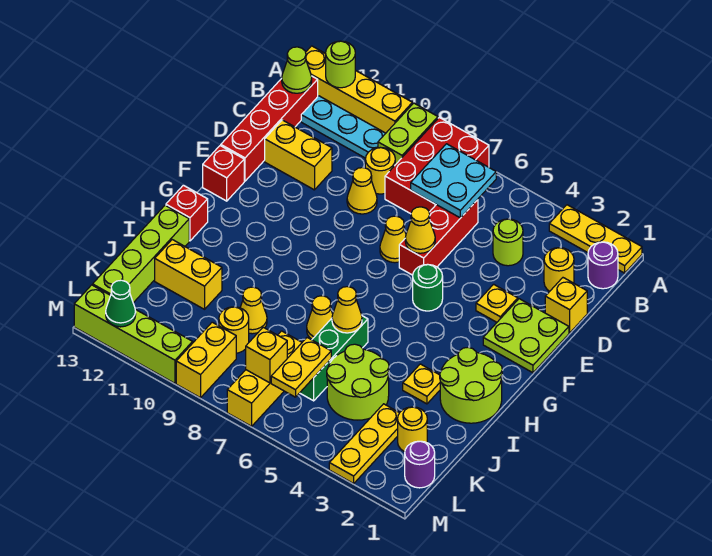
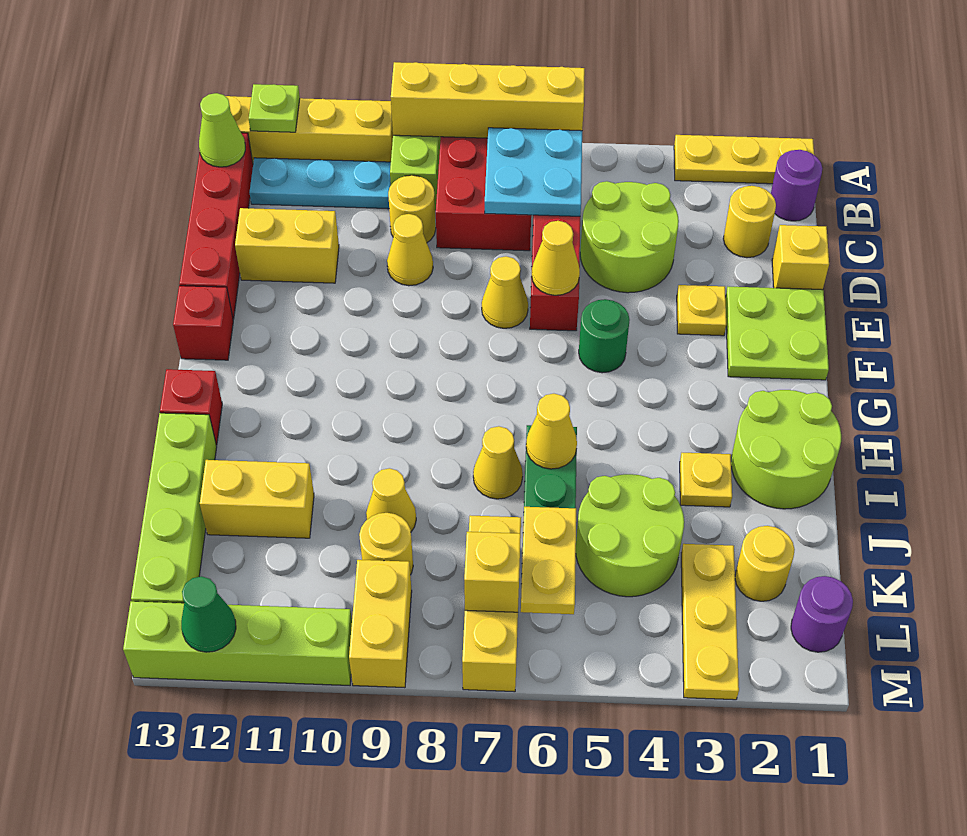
none -> yellow 1x4 brick [391,62,585,138]
lime 1x1 round brick [326,41,355,88] -> lime 1x1 plate [249,84,300,132]
lime 1x1 round brick [493,219,523,266] -> lime 2x2 round brick [580,181,679,293]

